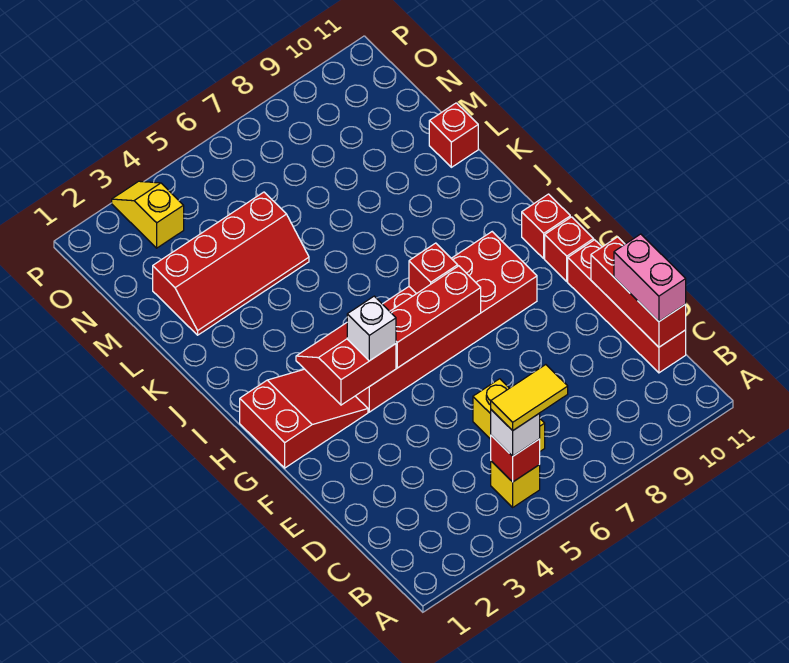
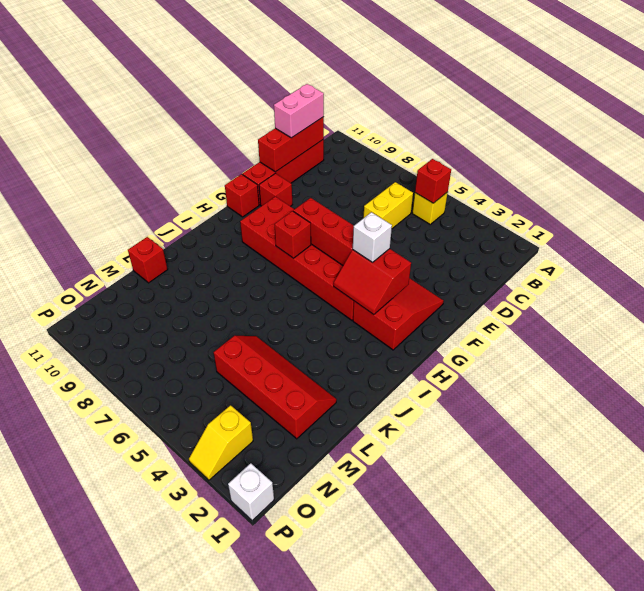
white 1x1 brick [491,410,540,456] -> white 1x1 brick moved to [228,463,274,520]
yellow 1x2 tile [491,365,568,431] -> none
red 2x3 slope [240,369,368,468] -> red 2x3 slope turned to [353,278,444,350]
red 1x1 brick [522,194,570,258] -> red 1x1 brick moved to [259,173,292,206]

